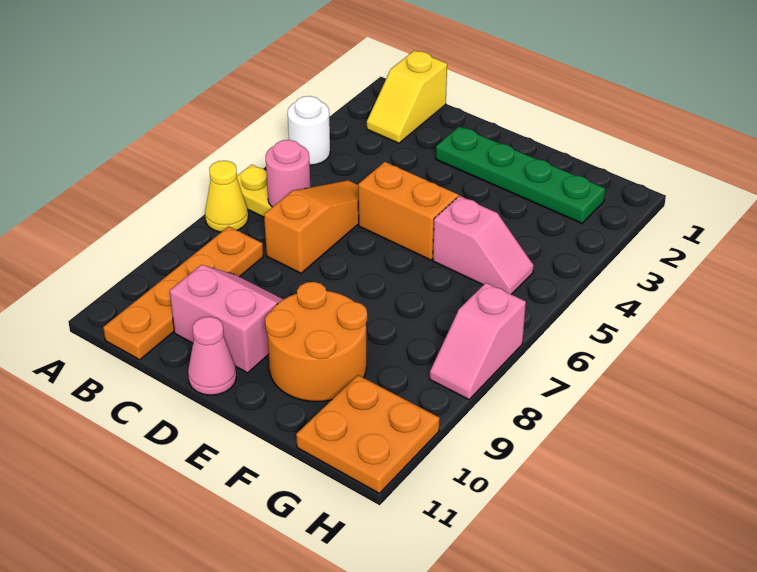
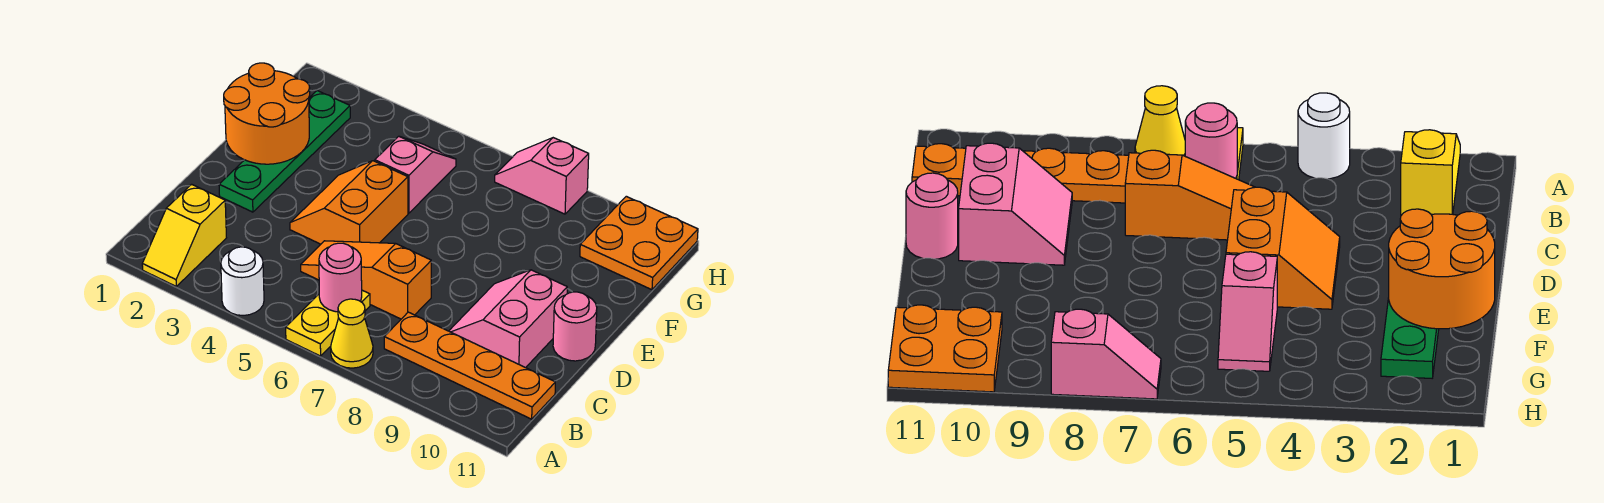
yellow 1x2 slope [367,50,447,143] -> yellow 1x2 slope turned to [142,184,226,286]
pink 1x1 cone [188,317,236,395] -> pink 1x1 round brick [553,292,597,361]
orange 2x2 round brick [265,282,367,402] -> orange 2x2 round brick moved to [224,63,310,164]
pink 1x2 slope [430,283,526,399] -> pink 1x2 slope turned to [495,138,589,214]

